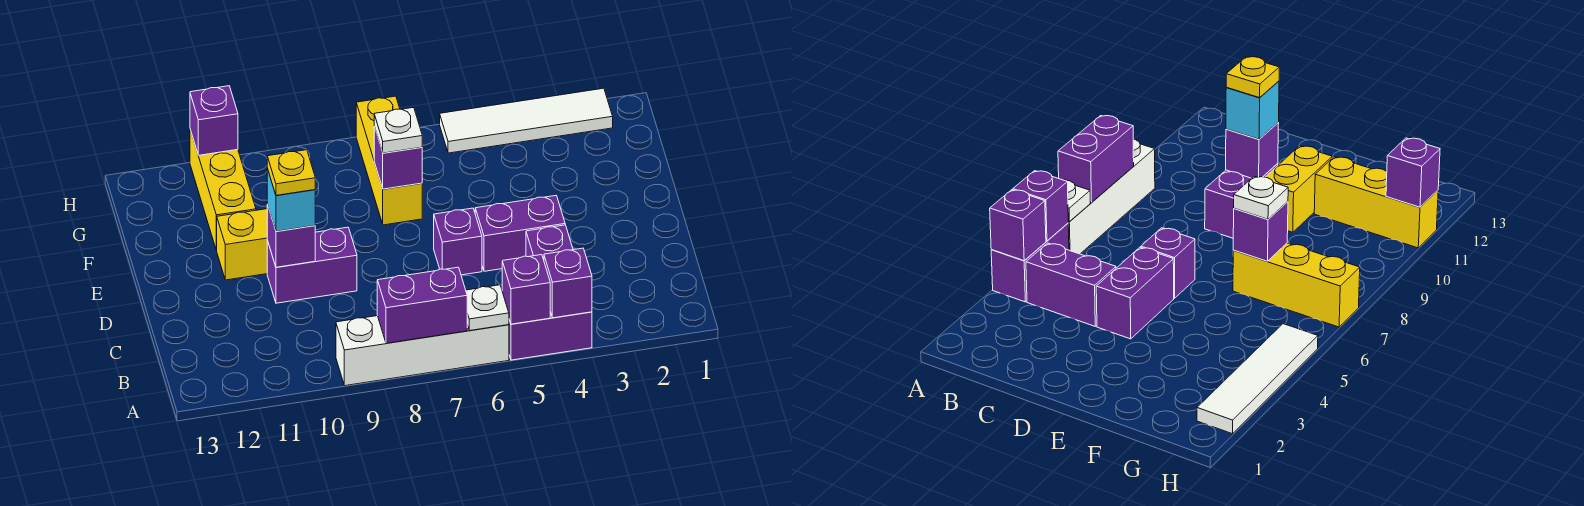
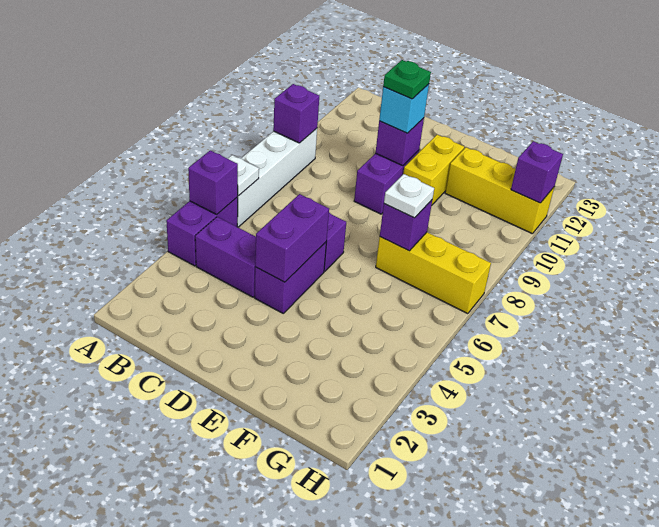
purple 1x1 brick [544,248,592,318] -> purple 1x1 brick moved to [273,84,319,143]
purple 1x2 brick [377,267,467,343] -> purple 1x2 brick moved to [255,194,329,282]
yellow 1x1 plate [267,150,315,196] -> green 1x1 plate [383,60,431,99]
white 1x4 tile [440,88,613,153] -> none

